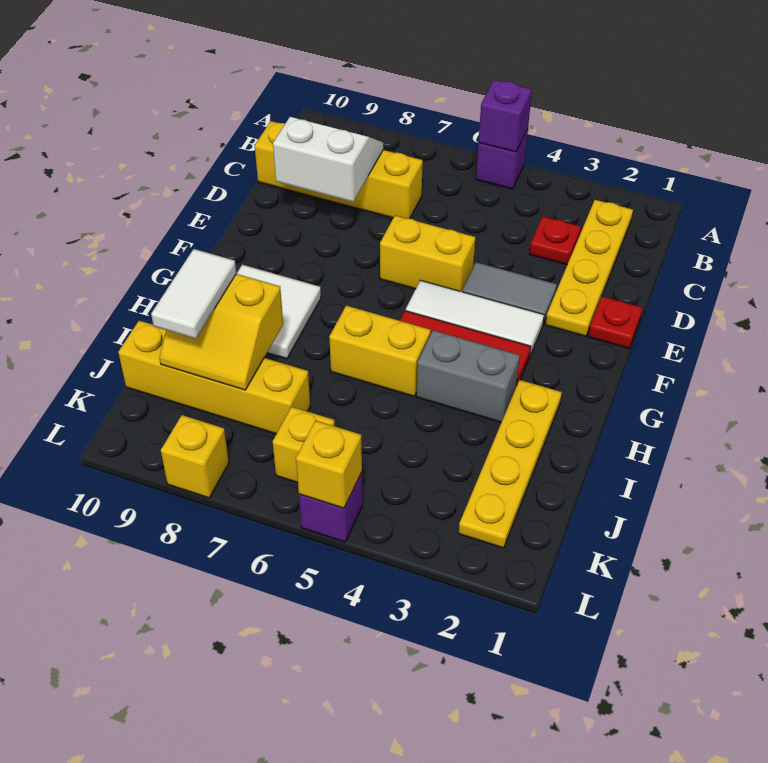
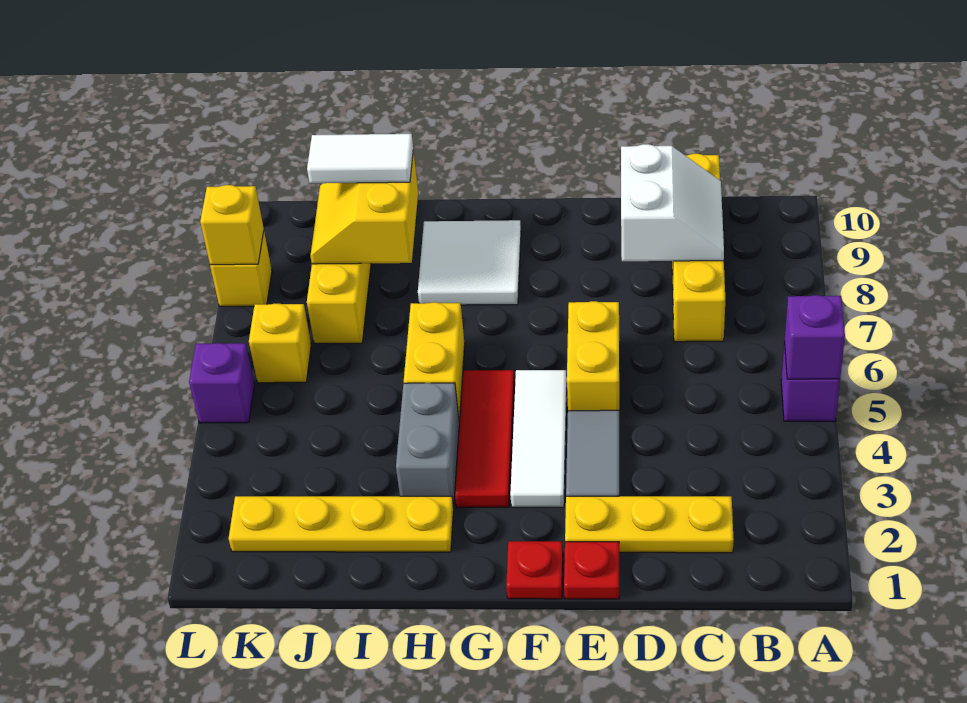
yellow 1x4 plate [546,200,633,336] -> yellow 1x3 plate [565,496,734,553]
red 1x1 plate [530,217,581,265] -> red 1x1 plate moved to [506,541,563,599]
yellow 1x1 brick [296,421,362,508] -> yellow 1x1 brick moved to [200,185,264,265]

